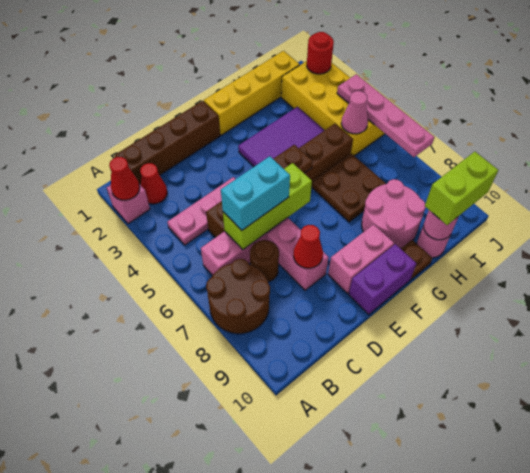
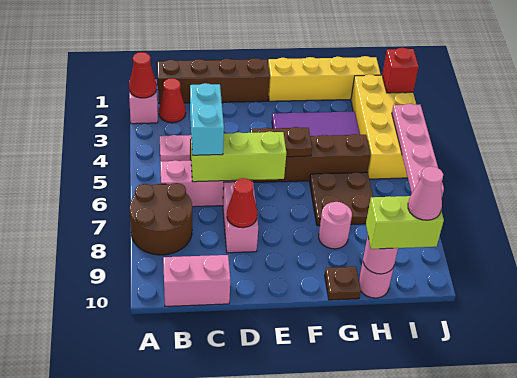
cyan 1x2 brick [221,156,290,230] -> cyan 1x2 brick turned to [190,83,224,155]
brown 1x1 round brick [250,240,279,282] -> none
pink 1x2 brick [328,224,394,293] -> pink 1x2 brick moved to [163,255,230,306]
purple 1x2 brick [349,244,416,315] -> none
pink 2x2 round brick [362,179,426,248] -> pink 1x1 round brick [319,202,352,249]
pink 1x1 cone [341,91,368,134] -> pink 1x1 cone moved to [408,166,443,220]
red 1x1 round brick [307,32,334,74] -> red 1x1 brick [382,48,419,93]

